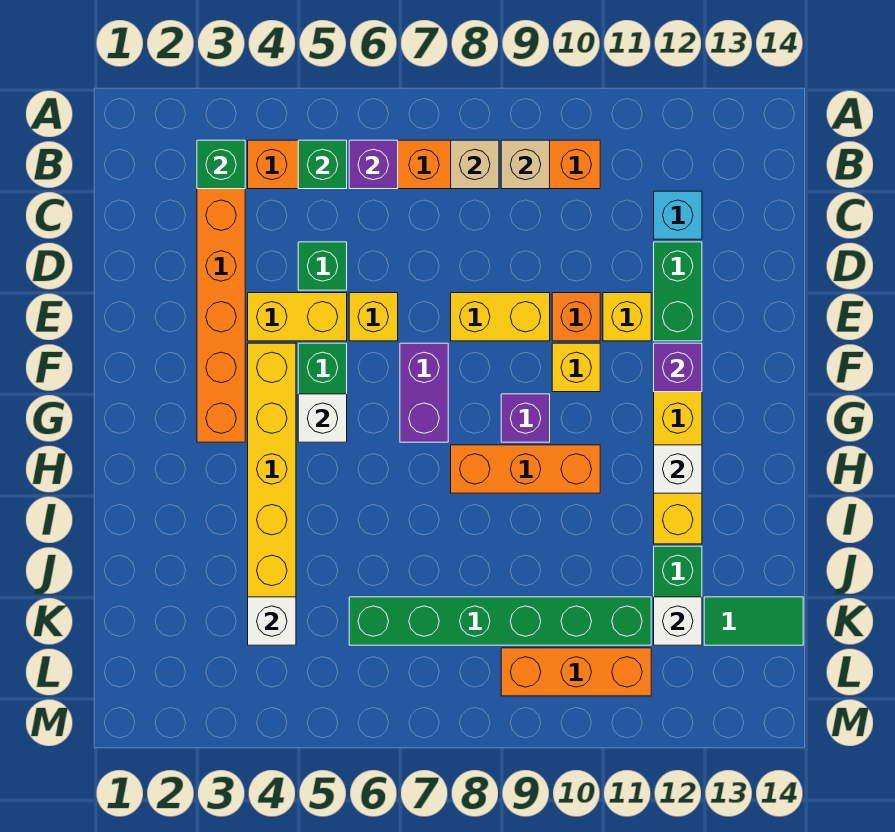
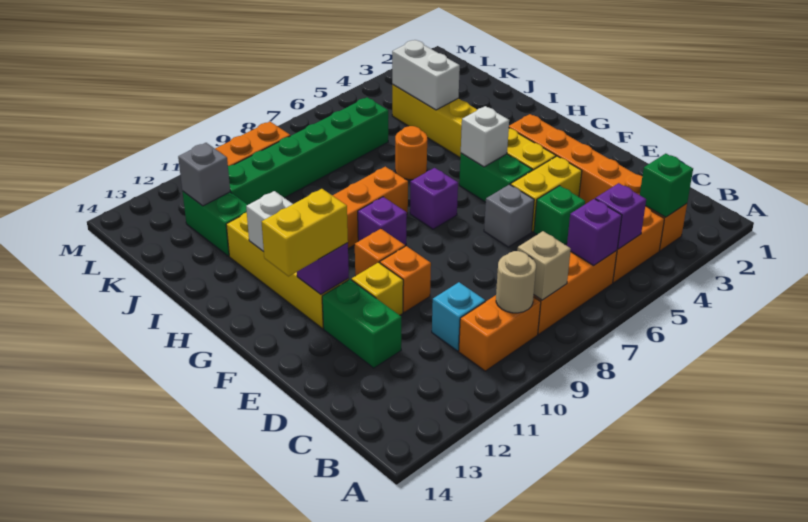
green 1x1 brick [298,140,347,189] -> purple 1x1 brick [595,183,646,249]
tan 1x1 brick [501,140,550,189] -> tan 1x1 round brick [496,251,536,313]
cyan 1x1 brick [654,191,702,239] -> cyan 1x1 brick moved to [432,282,485,351]
yellow 1x1 brick [349,293,398,341] -> grey 1x1 brick [484,184,534,247]
yellow 1x2 brick [451,293,550,341] -> yellow 1x2 brick moved to [262,189,348,276]
purple 1x2 brick [400,343,448,442] -> purple 1x1 brick [410,168,458,229]
yellow 1x1 brick [552,343,600,392] -> orange 1x1 brick [355,229,405,276]
none -> orange 1x1 round brick [395,126,427,180]
white 1x1 brick [248,597,296,645] -> white 1x2 brick [392,40,460,110]
white 1x1 brick [654,597,702,645] -> grey 1x1 brick [178,143,230,206]
green 1x2 tile [704,597,803,645] -> none

